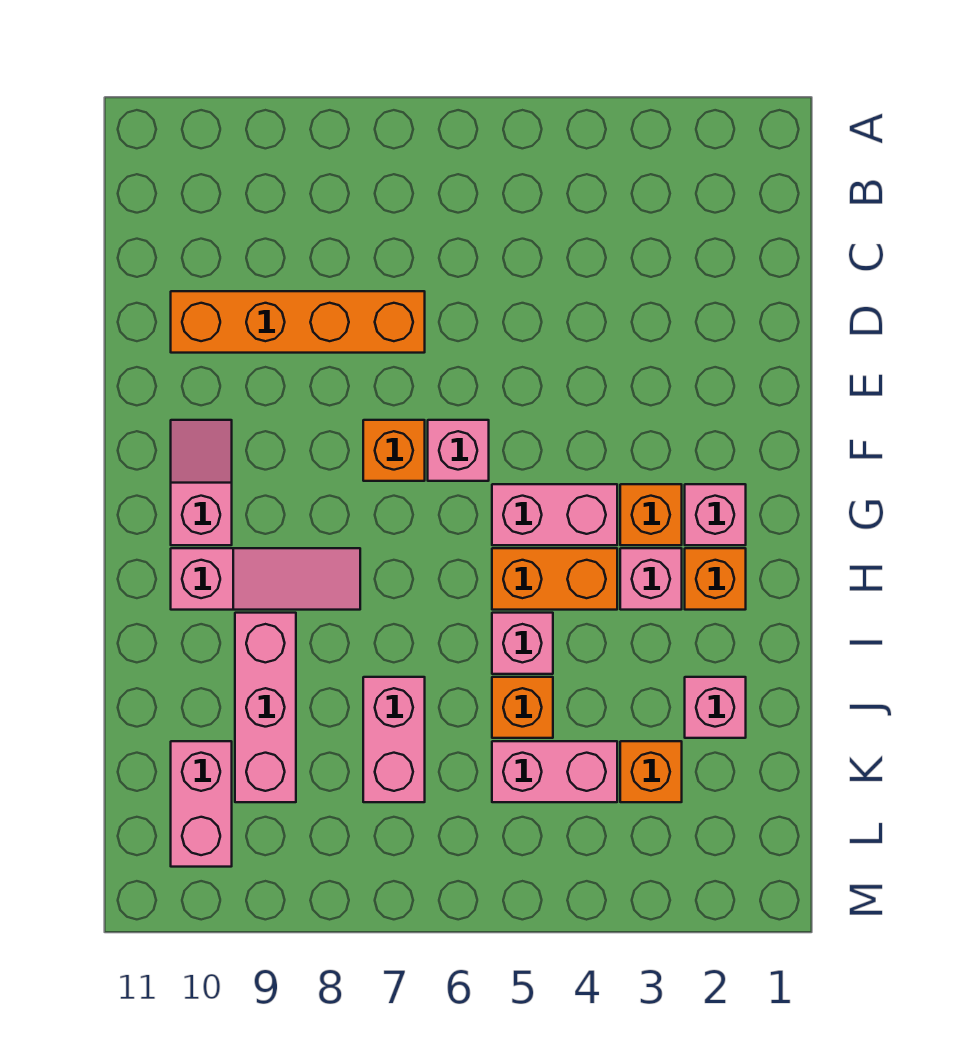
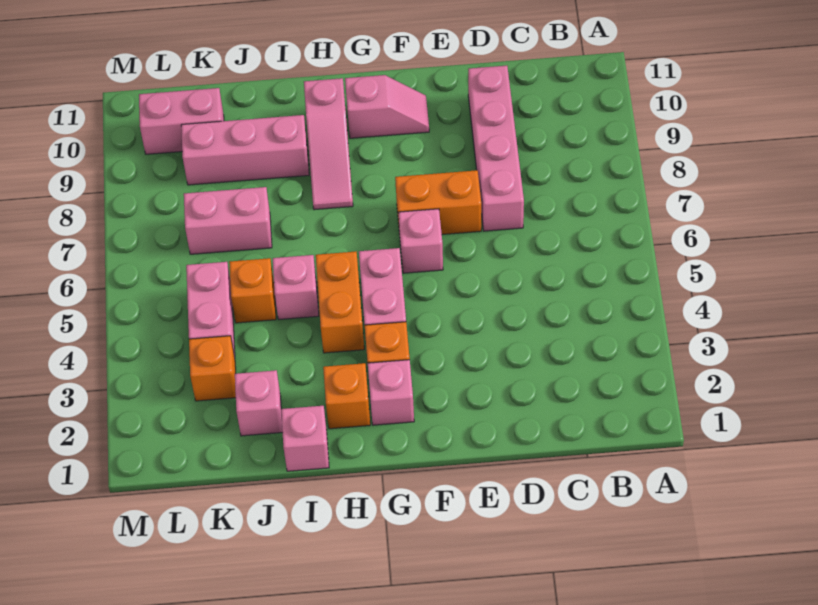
orange 1x4 brick [171,291,425,353] -> pink 1x4 brick [468,66,524,231]
orange 1x1 brick [363,420,425,481] -> orange 1x2 brick [395,170,481,234]
pink 1x1 brick [620,548,682,610] -> pink 1x1 brick moved to [281,406,329,471]

